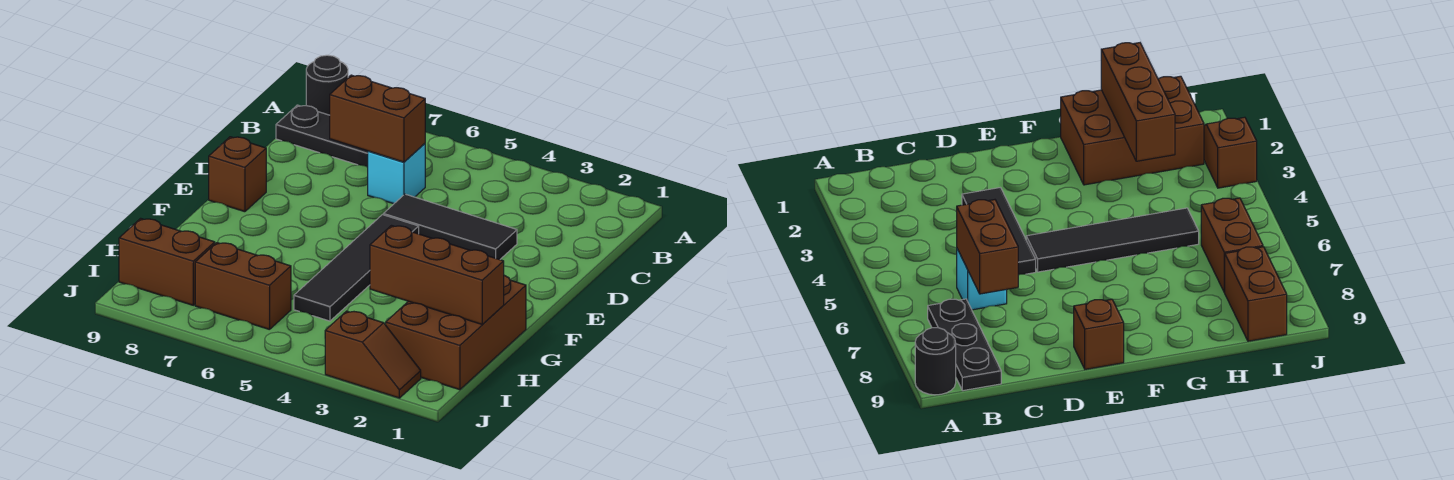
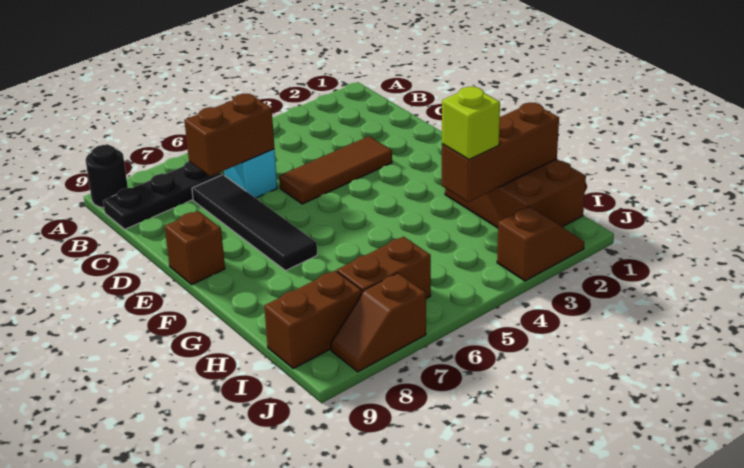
black 1x3 tile [383,194,517,260] -> brown 1x3 tile [279,136,392,204]
black 1x4 tile [294,215,419,321] -> black 1x4 tile moved to [192,175,317,271]
none -> lime 1x1 brick [442,87,500,160]
none -> brown 1x2 slope [331,273,426,372]

